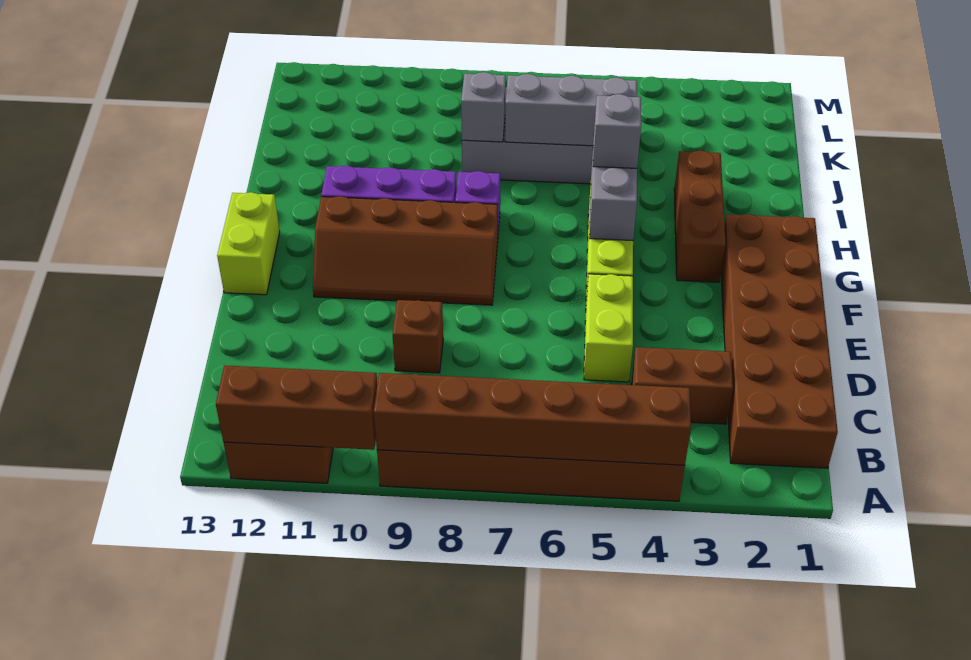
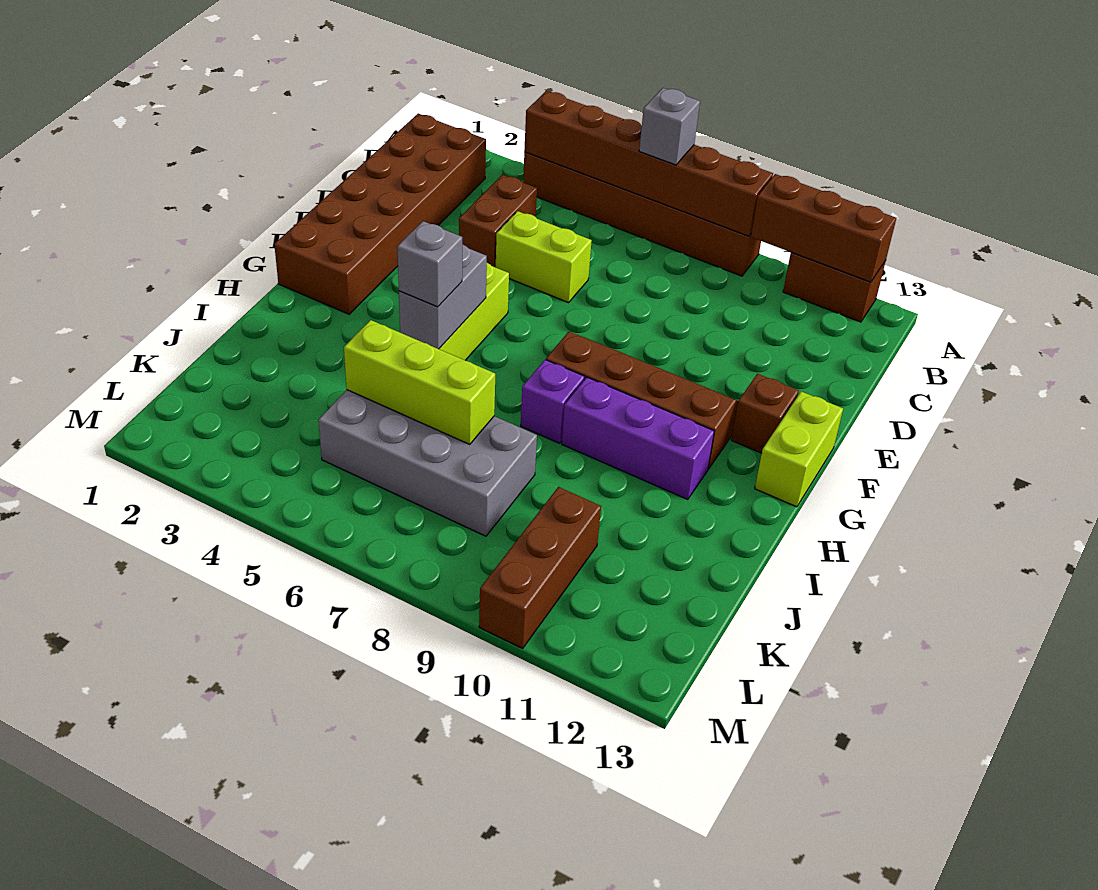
brown 1x2 brick [631,347,733,424] -> brown 1x2 brick turned to [459,175,537,267]
lime 1x2 brick [584,274,633,382] -> lime 1x2 brick turned to [496,211,592,303]
brown 1x1 brick [393,300,443,373] -> brown 1x1 brick moved to [731,374,799,453]
brown 1x3 brick [674,150,726,282] -> brown 1x3 brick moved to [479,487,601,648]
grey 1x3 brick [505,74,637,146] -> lime 1x3 brick [344,320,495,444]
grey 1x1 brick [461,72,506,142] -> grey 1x1 brick moved to [639,88,700,165]

